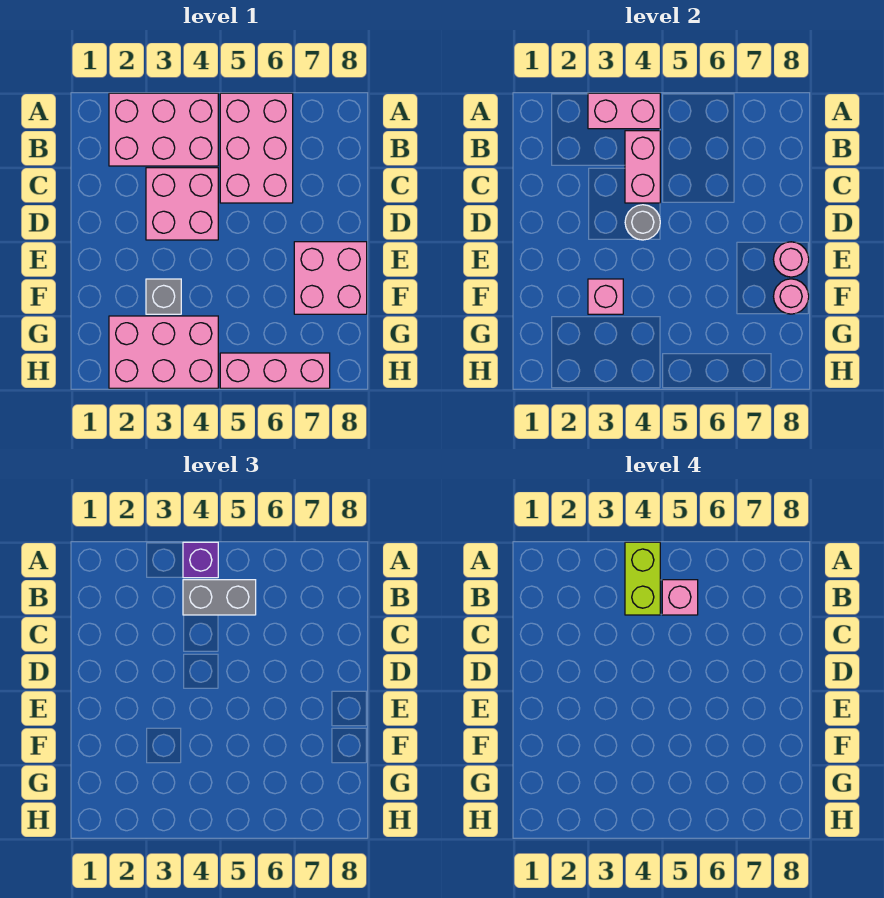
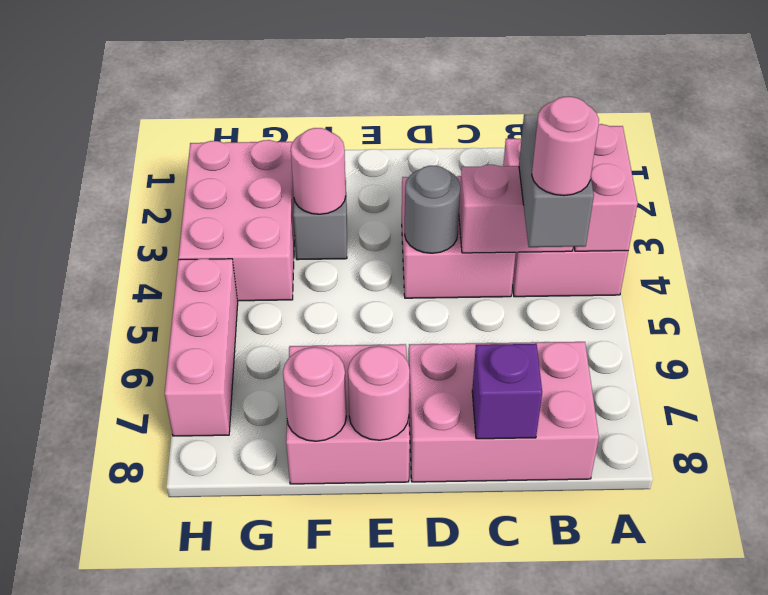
purple 1x1 brick [183,542,218,578] -> purple 1x1 brick moved to [472,344,542,439]
lime 1x2 brick [625,542,660,615] -> none
pink 2x3 brick [220,93,293,203] -> pink 2x3 brick moved to [409,342,599,482]
pink 1x1 brick [662,580,698,615] -> pink 1x1 round brick [532,97,599,196]
pink 1x1 brick [588,279,623,314] -> pink 1x1 round brick [291,128,346,214]

